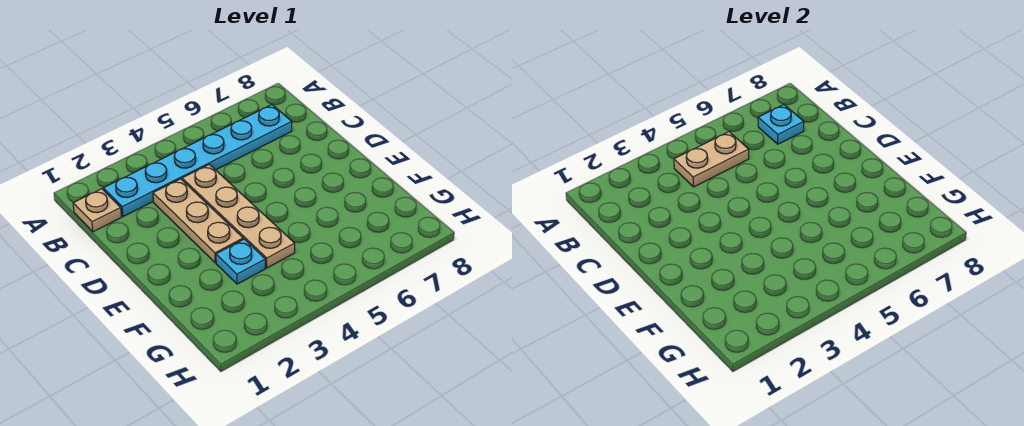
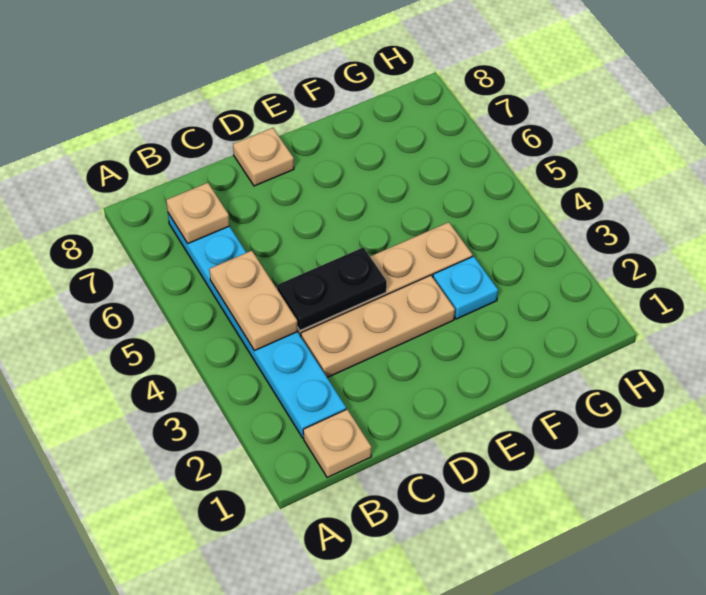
cyan 1x1 plate [758,104,804,144] -> tan 1x1 plate [166,183,230,243]
none -> black 1x2 plate [277,247,387,331]
none -> tan 1x1 plate [233,128,294,186]

